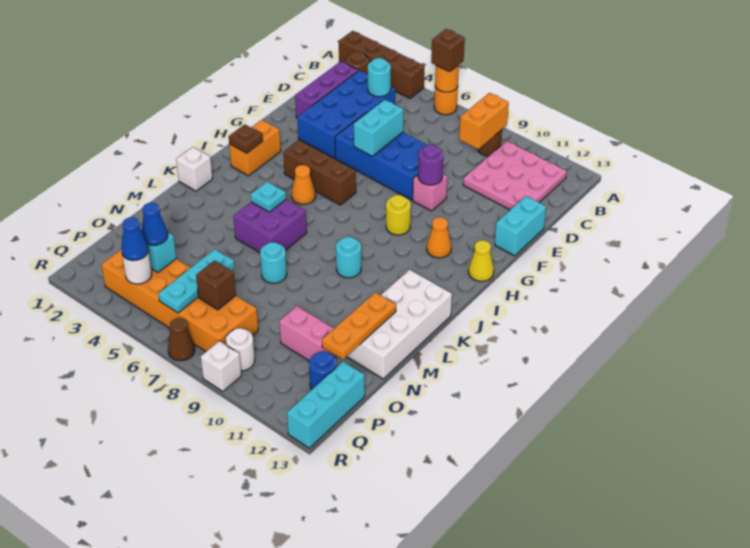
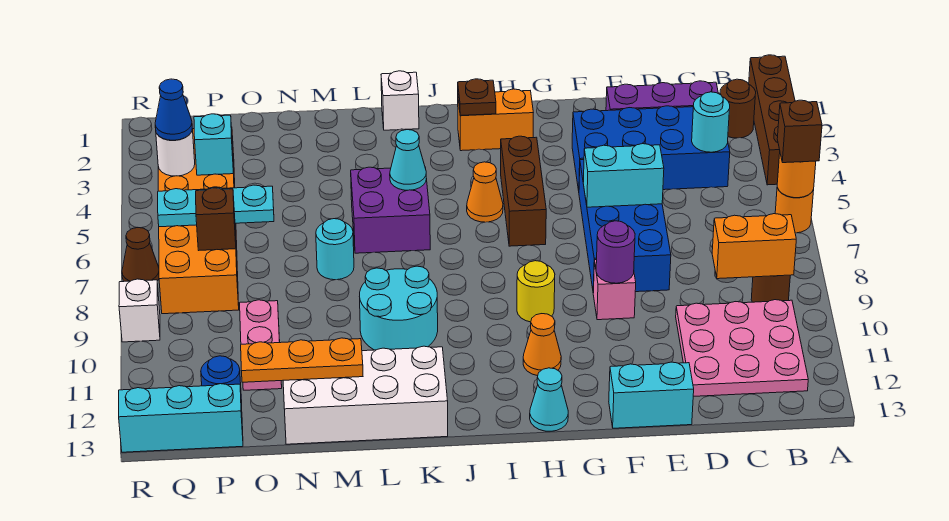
yellow 1x1 cone [468,240,494,281] -> cyan 1x1 cone [530,368,568,431]
cyan 1x1 plate [251,182,286,212] -> cyan 1x1 cone [390,130,426,190]
cyan 1x1 round brick [336,237,361,278] -> cyan 2x2 round brick [359,266,438,350]
blue 1x1 cone [141,203,168,245] -> none
white 1x1 round brick [226,328,255,371] -> none

